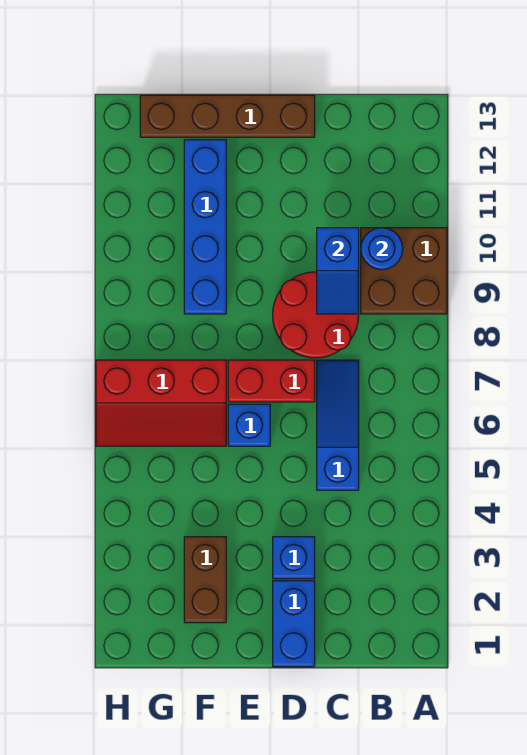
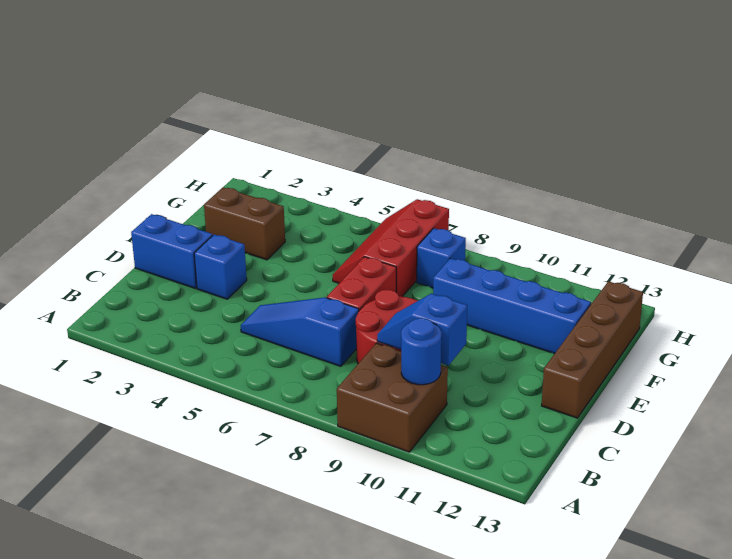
blue 1x3 slope [317,360,359,490] -> blue 1x3 slope turned to [241,297,359,366]
blue 1x1 brick [228,404,270,446] -> blue 1x1 brick moved to [417,228,466,288]

